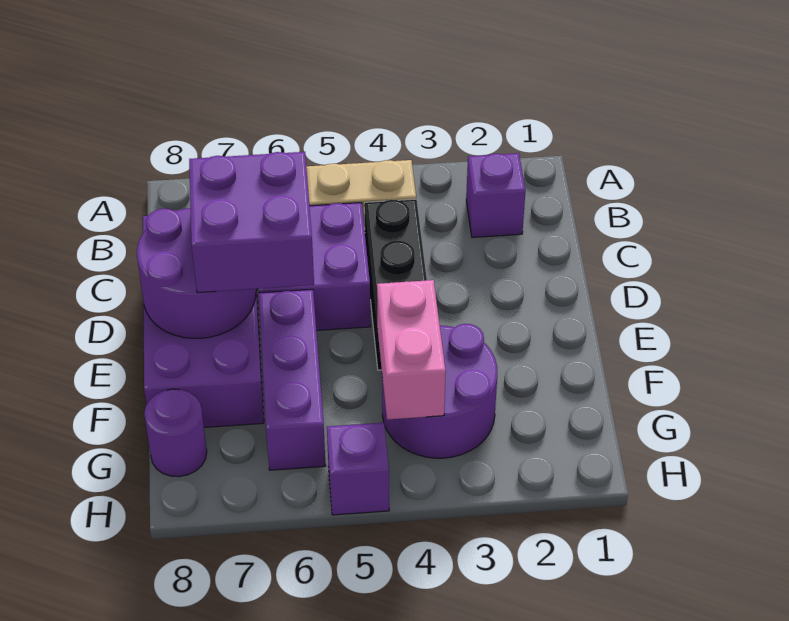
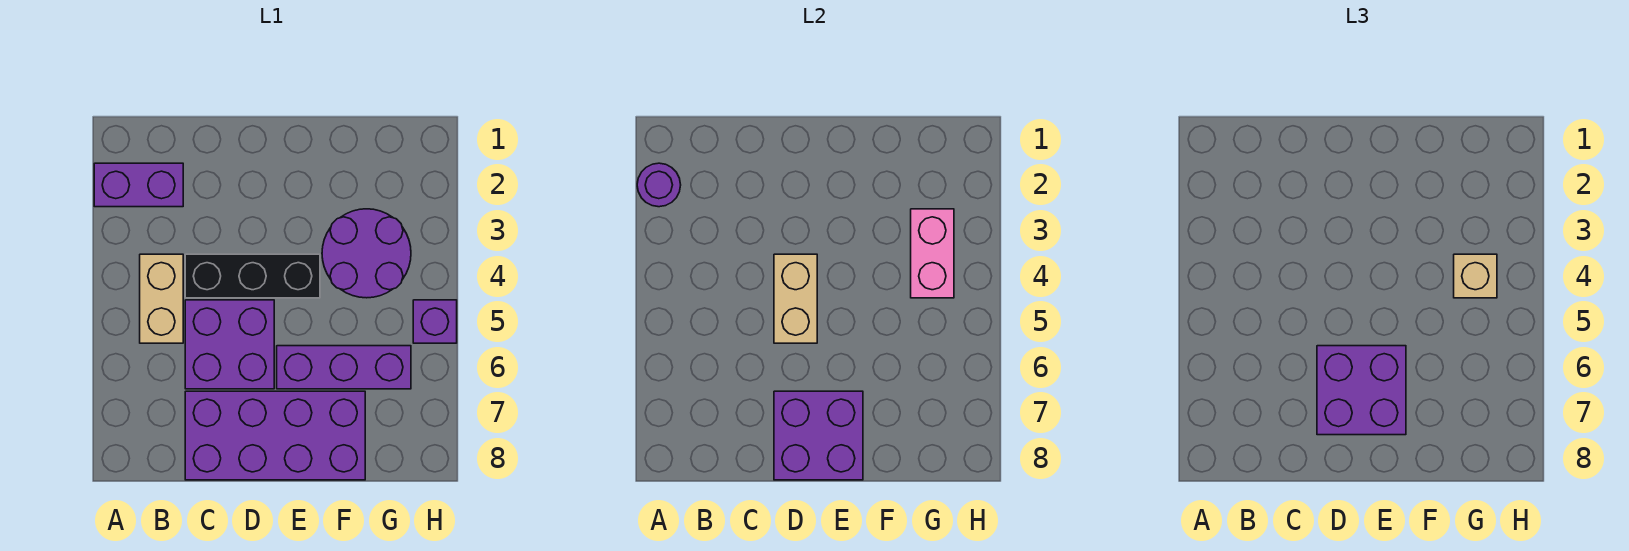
purple 1x1 brick [466,153,526,237] -> purple 1x2 brick [94,163,183,207]
none -> tan 1x2 brick [774,254,817,343]
purple 2x2 round brick [137,208,256,338] -> purple 2x2 brick [774,391,863,480]
pink 1x2 brick [377,280,446,420] -> pink 1x2 brick turned to [911,209,954,298]
none -> tan 1x1 brick [1454,254,1497,298]
purple 1x1 round brick [144,389,207,477] -> purple 1x1 round brick moved to [637,163,681,207]

